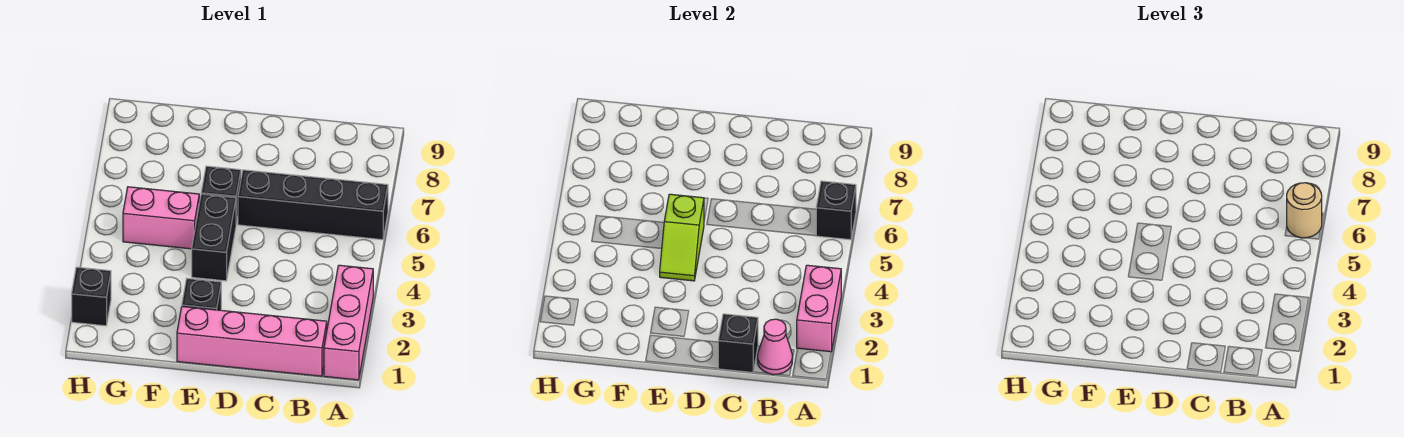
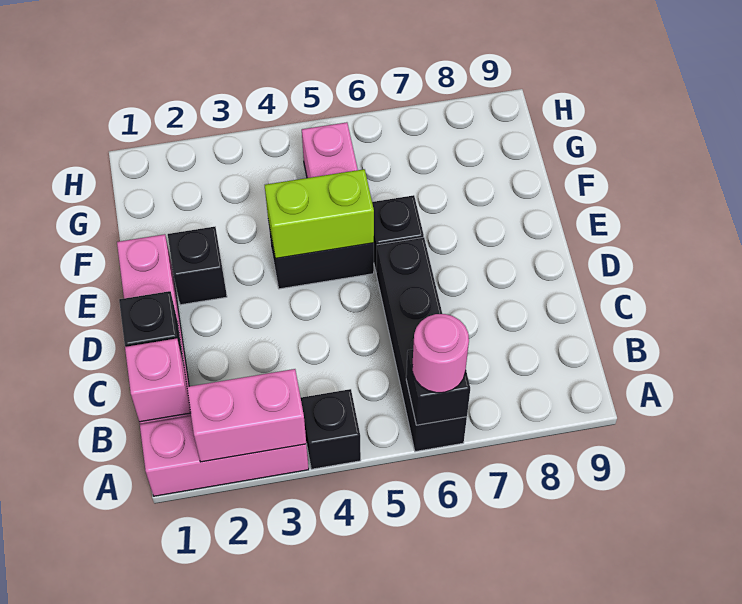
tan 1x1 round brick [1287,183,1322,238] -> pink 1x1 round brick [412,314,469,393]
pink 1x1 cone [757,319,792,375] -> pink 1x1 brick [125,338,191,422]
lime 1x2 slope [660,194,704,281] -> lime 1x2 brick [265,169,374,259]
black 1x1 brick [72,267,111,326] -> black 1x1 brick moved to [301,389,361,469]

